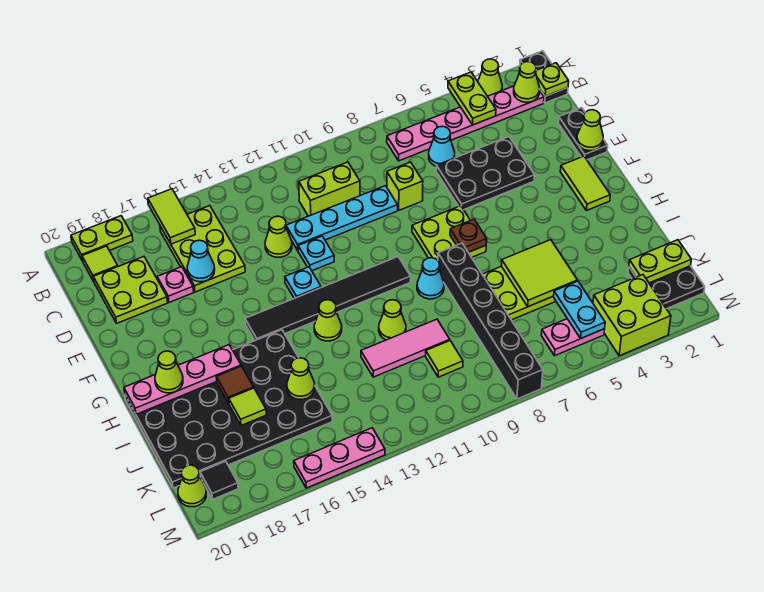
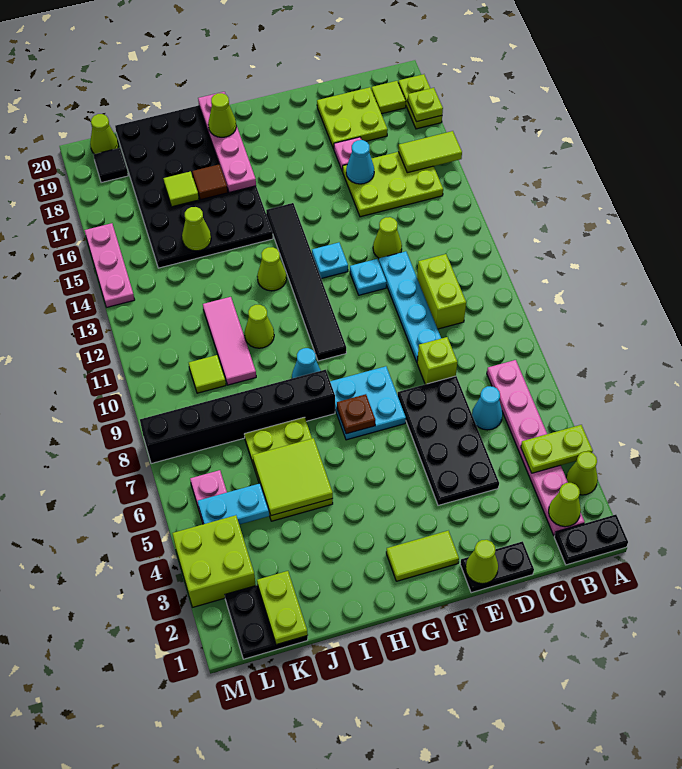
lime 1x1 plate [536,63,569,96] -> lime 1x1 plate moved to [408,88,443,122]
black 2x3 plate [436,137,535,210] -> black 2x4 plate [398,376,499,505]
lime 2x2 plate [412,206,486,260] -> cyan 2x2 plate [330,366,406,440]

